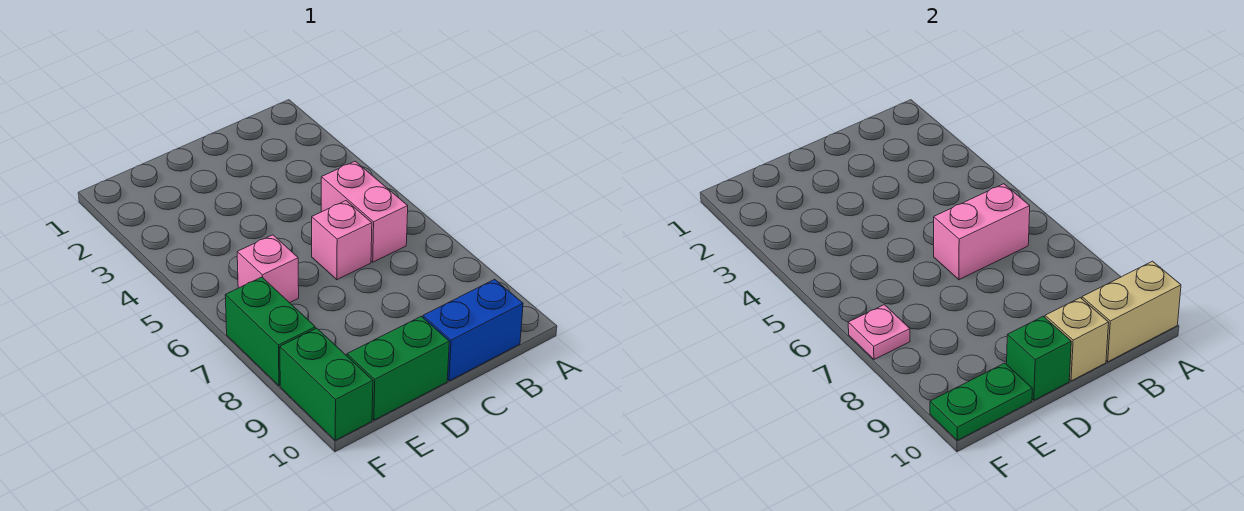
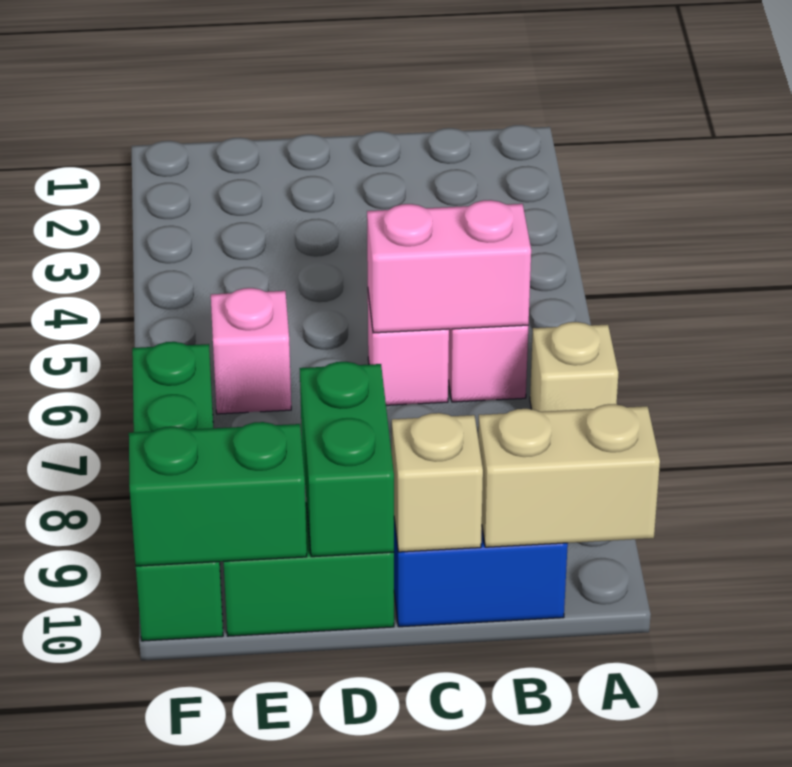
none -> tan 1x1 brick [530,322,618,412]
green 1x1 brick [1007,316,1071,400] -> green 1x2 brick [300,362,394,557]
green 1x2 plate [930,363,1032,440] -> green 1x2 brick [129,422,307,566]
pink 1x1 plate [848,305,910,359] -> none

